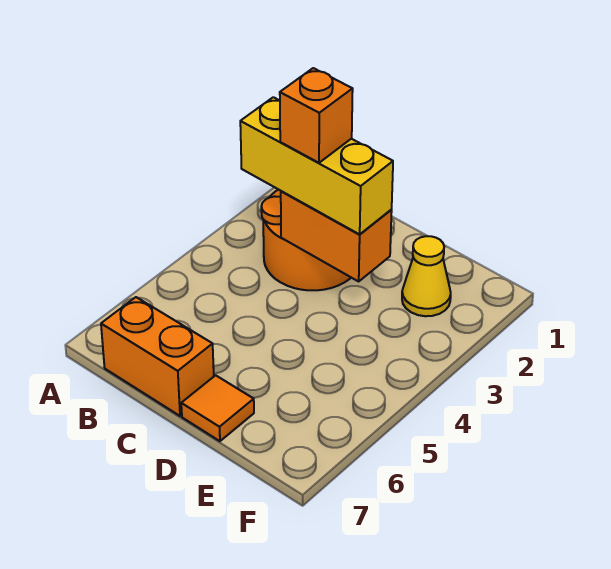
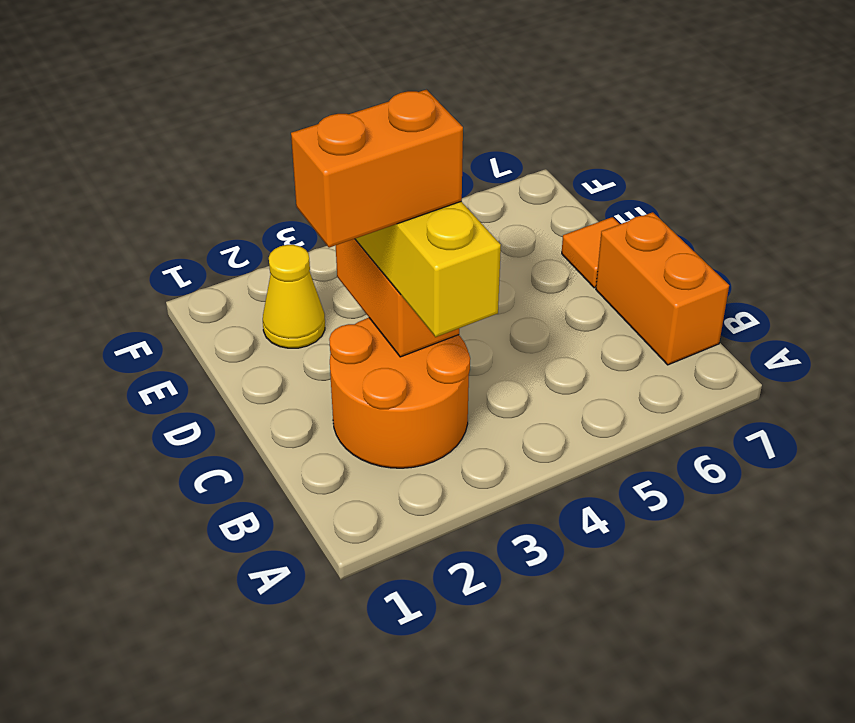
orange 1x1 brick [280,68,353,163] -> orange 1x2 brick [291,90,463,248]

